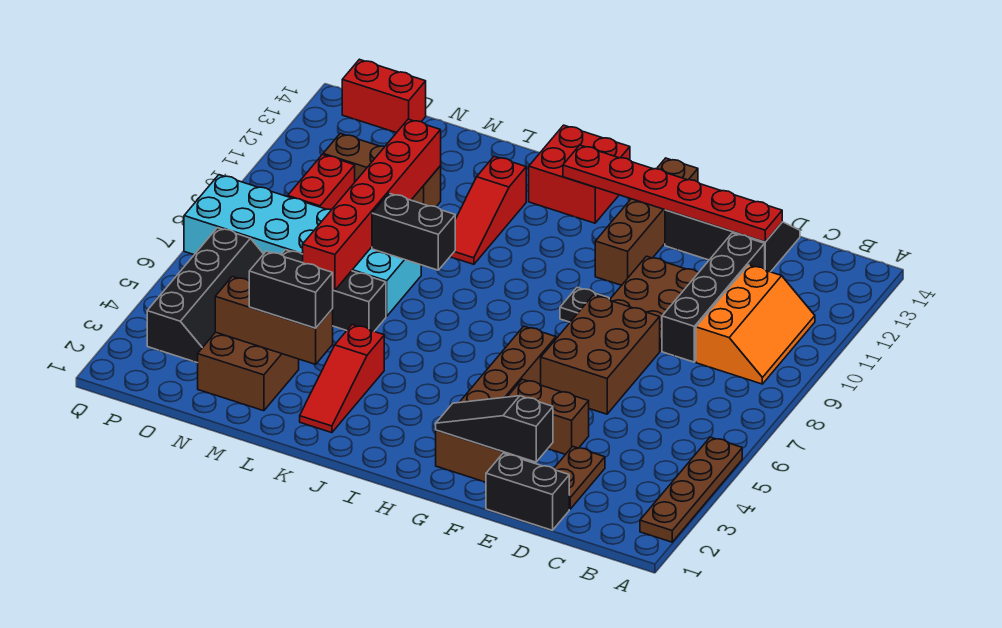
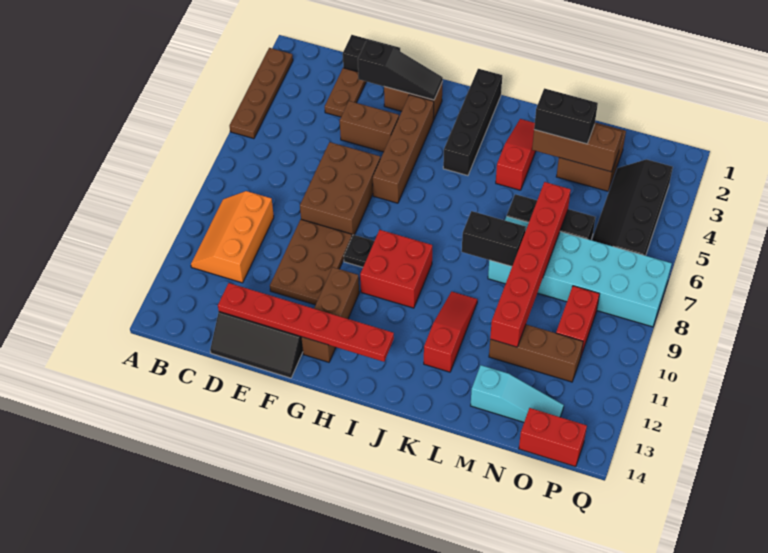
black 1x4 brick [662,233,765,362] -> black 1x4 brick moved to [443,69,502,176]
brown 1x4 brick [595,158,698,285] -> brown 1x3 brick [301,267,359,362]
red 2x2 brick [529,125,630,223] -> red 2x2 brick moved to [360,230,432,308]
none -> cyan 1x3 slope [471,365,564,422]

